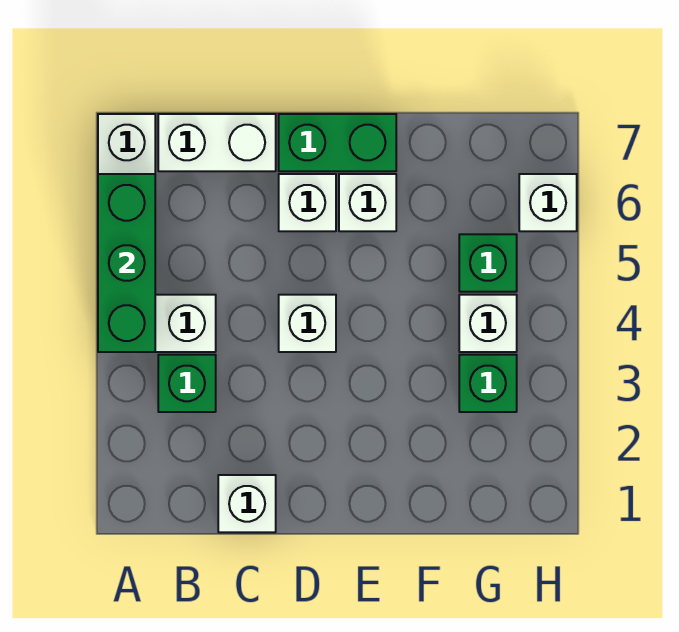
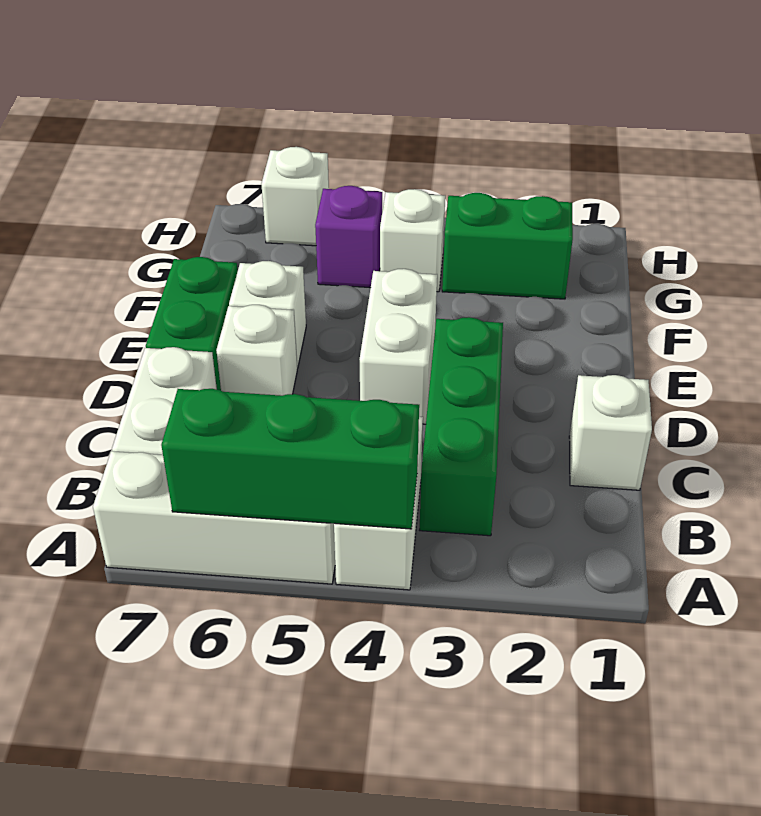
green 1x1 brick [158,355,216,412] -> green 1x3 brick [420,317,503,536]
white 1x1 brick [279,295,336,352] -> white 1x2 brick [359,269,437,424]
green 1x1 brick [459,355,517,412] -> green 1x2 brick [442,193,573,299]
green 1x1 brick [459,234,517,292] -> purple 1x1 brick [315,186,382,288]

